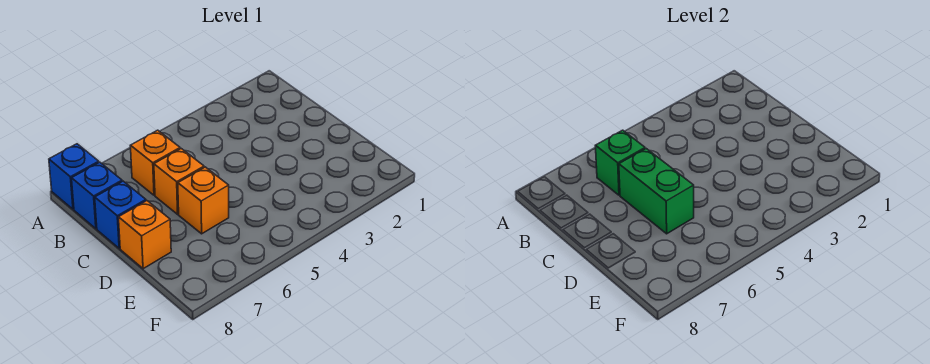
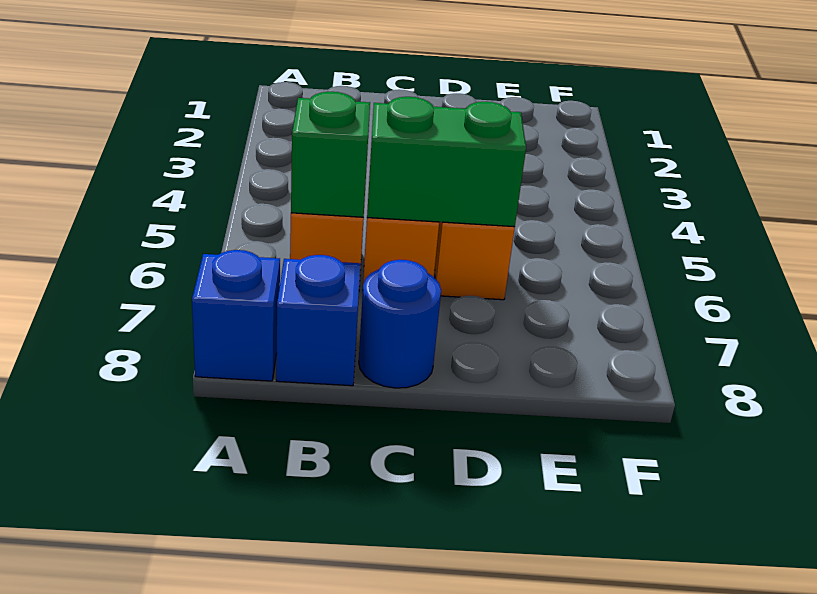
blue 1x1 brick [95,181,146,248] -> blue 1x1 round brick [359,260,441,388]
orange 1x1 brick [118,201,171,269] -> none

